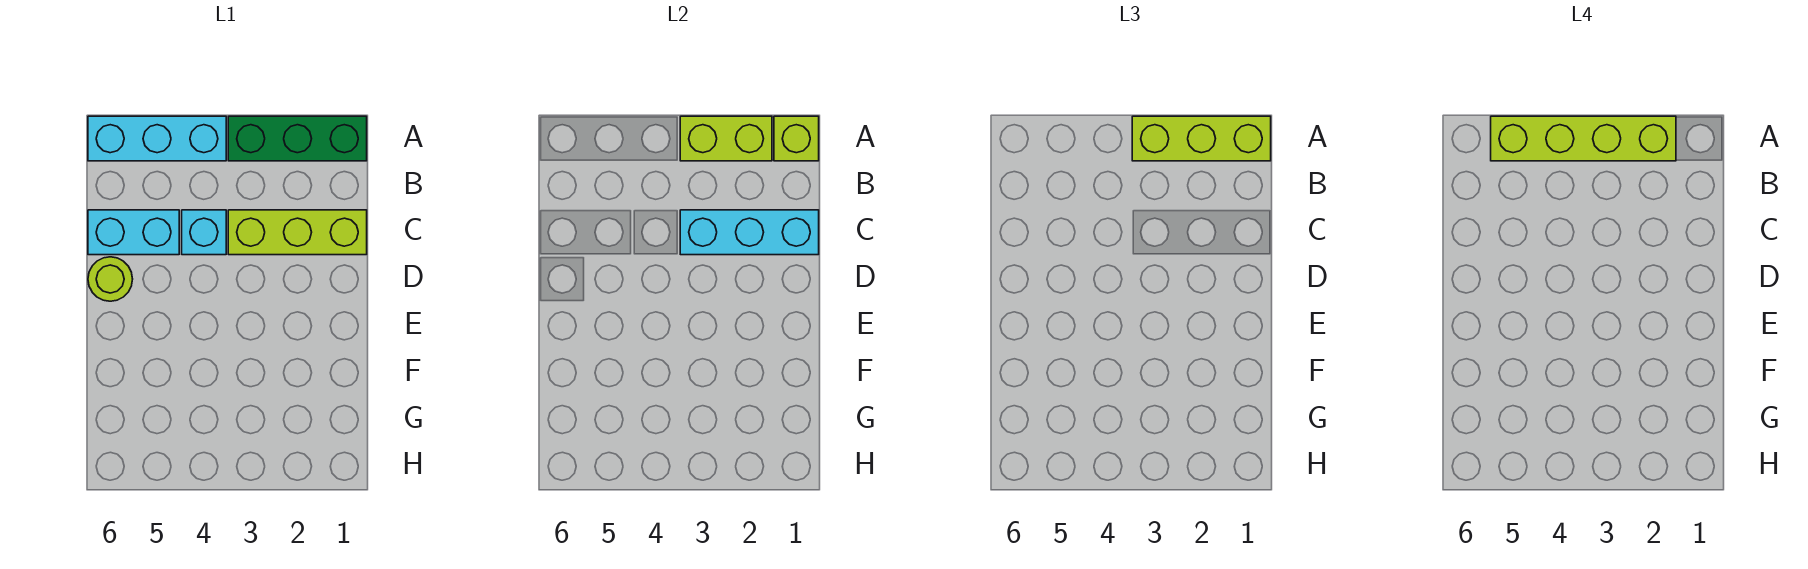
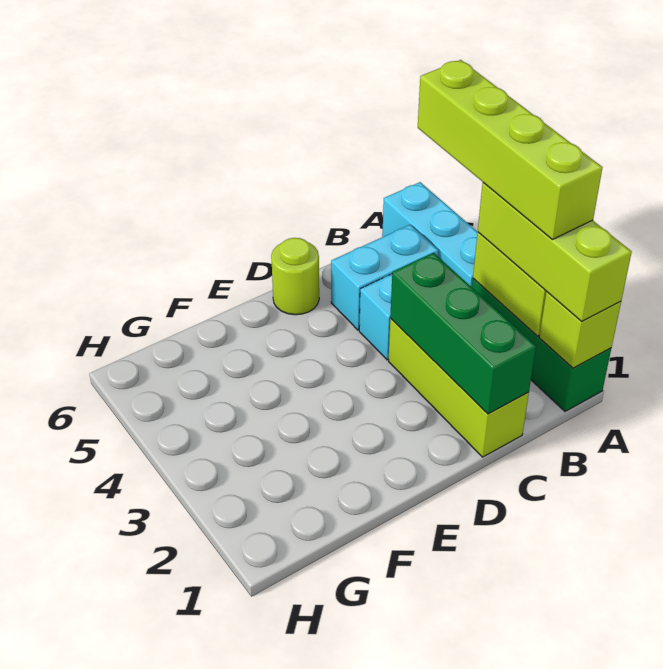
cyan 1x3 brick [680,210,819,255] -> green 1x3 brick [390,253,536,414]
cyan 1x2 brick [88,210,179,255] -> cyan 1x2 brick turned to [331,225,438,330]

